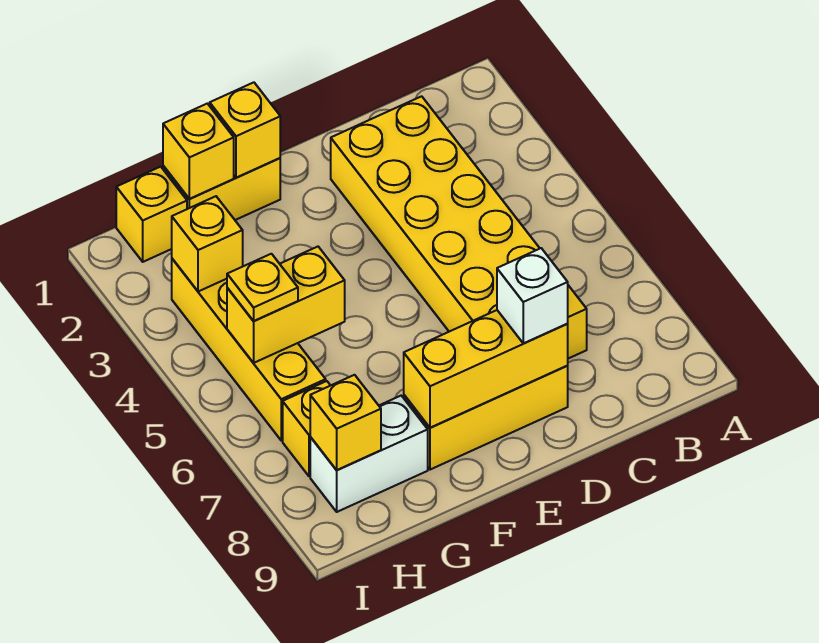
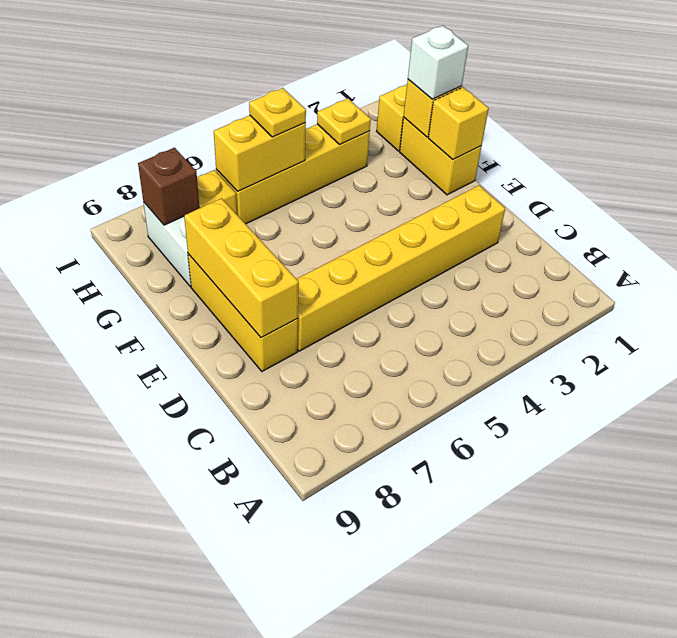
yellow 2x6 brick [331,96,587,359] -> yellow 1x6 brick [297,186,505,351]
white 1x1 brick [497,248,568,343] -> white 1x1 brick moved to [408,26,468,99]
yellow 1x2 brick [227,247,345,363] -> yellow 1x2 brick turned to [214,115,306,191]
yellow 1x1 brick [172,196,243,292] -> yellow 1x1 plate [317,98,371,144]
yellow 1x1 brick [310,375,381,470] -> brown 1x1 brick [138,148,200,225]

